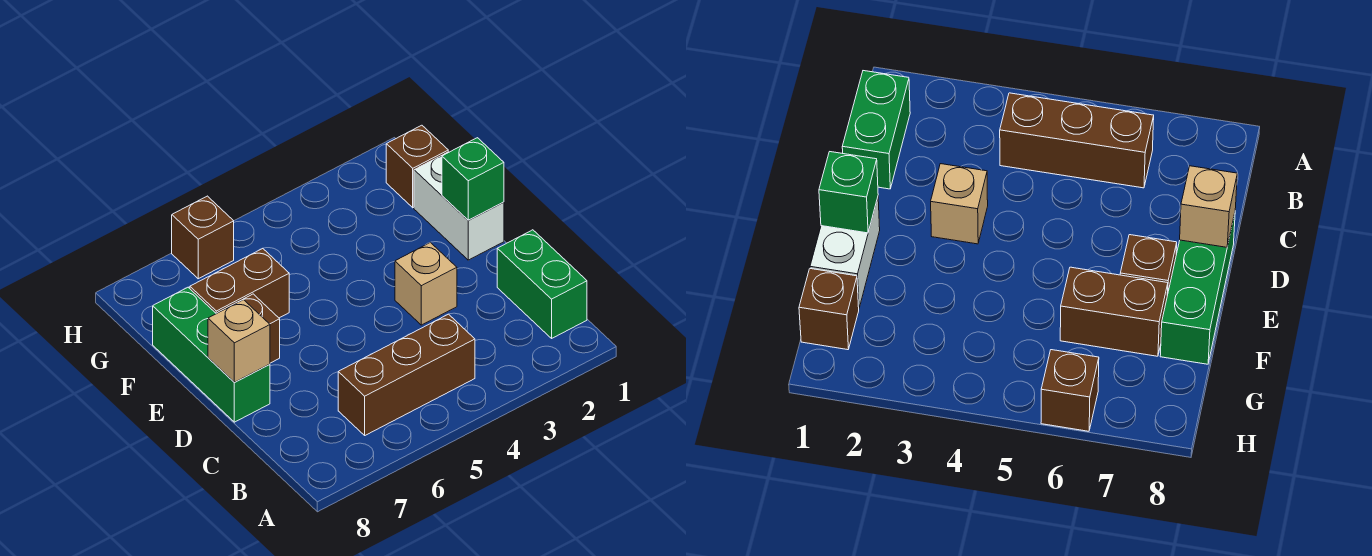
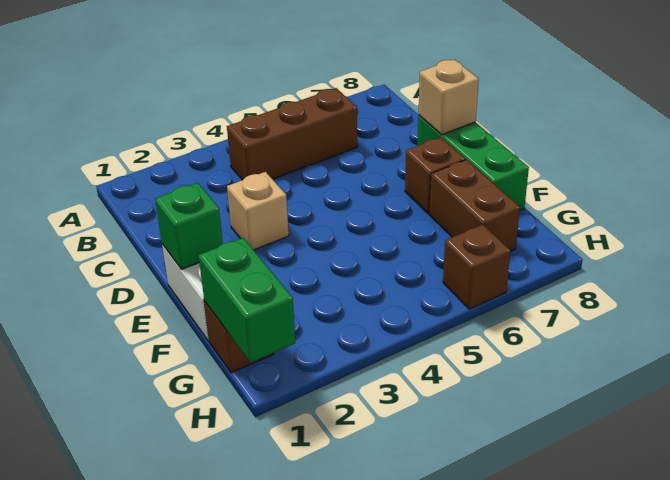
green 1x2 brick [497,230,587,338] -> green 1x2 brick moved to [198,238,295,363]
brown 1x2 brick [190,248,289,318] -> brown 1x2 brick turned to [429,160,520,251]

